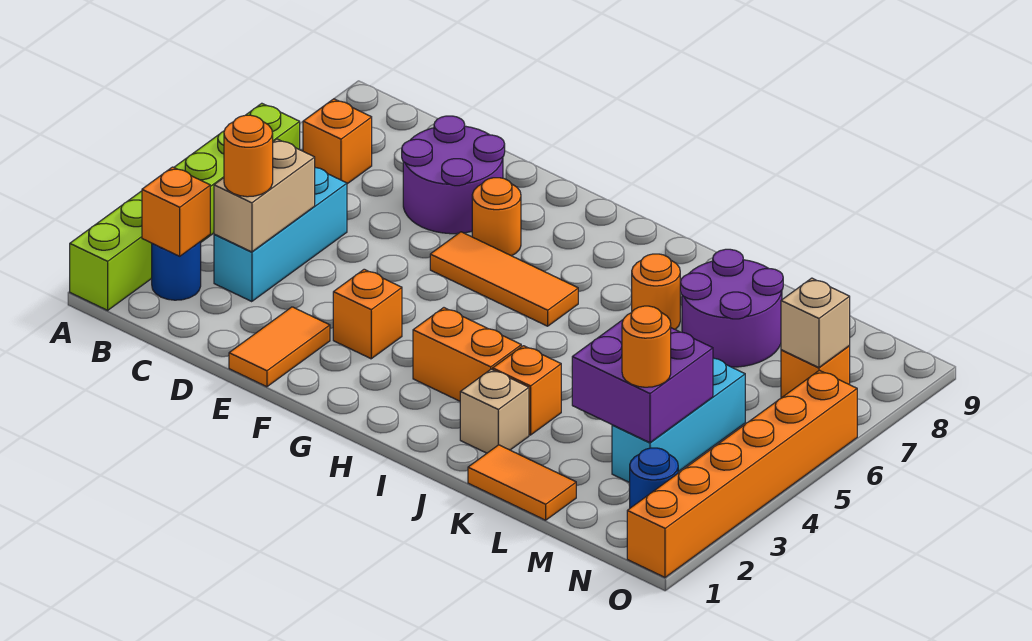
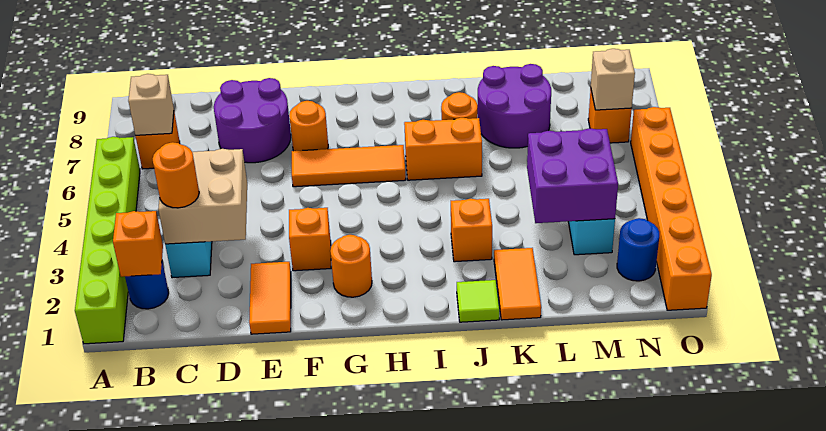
tan 1x2 brick [214,139,315,252] -> tan 2x2 brick [158,149,247,244]
orange 1x2 brick [413,308,521,401] -> orange 1x2 brick moved to [404,118,482,180]
none -> lime 1x1 tile [457,280,499,322]
tan 1x1 brick [460,369,529,453] -> tan 1x1 brick moved to [128,74,174,135]
orange 1x2 tile [468,445,576,520] -> orange 1x2 tile turned to [494,248,541,320]
orange 1x1 round brick [622,306,671,387] -> orange 1x1 round brick moved to [330,235,372,297]

